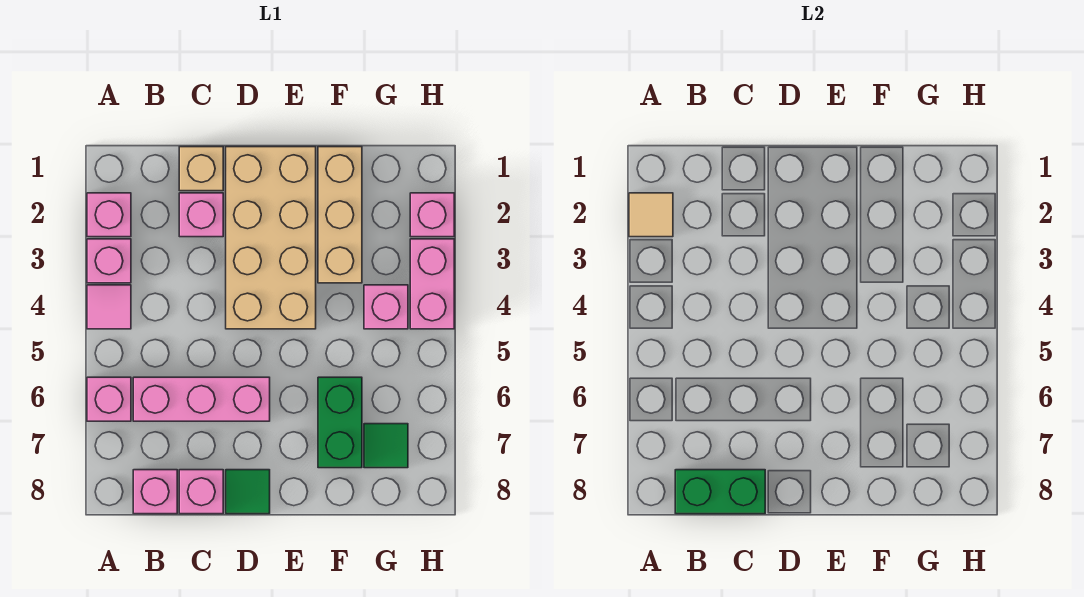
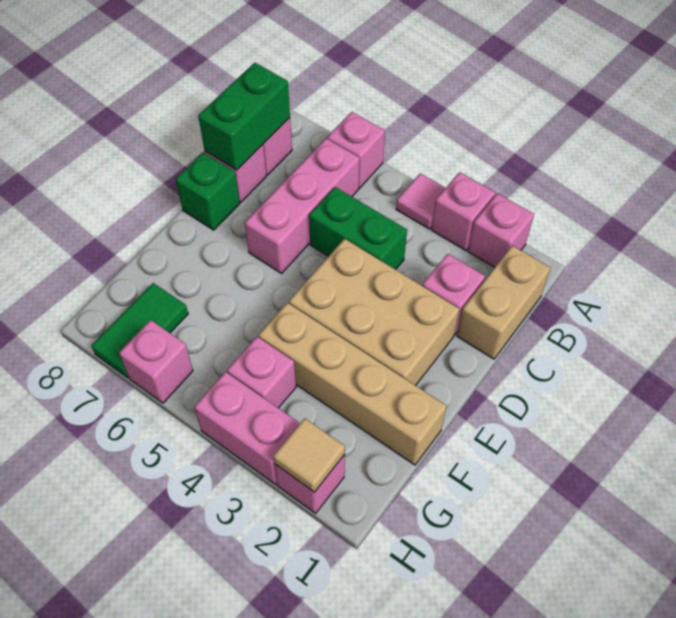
tan 1x1 tile [629,193,673,237] -> tan 1x1 tile moved to [273,418,345,492]
tan 1x1 brick [179,147,223,191] -> tan 1x2 brick [457,246,550,359]
tan 2x4 brick [226,147,316,329] -> tan 2x3 brick [289,239,459,386]
green 1x1 tile [226,470,270,514] -> green 1x1 brick [176,152,240,230]
tan 1x3 brick [318,147,362,283] -> tan 1x4 brick [259,303,447,465]
green 1x2 brick [318,377,362,468] -> green 1x2 brick moved to [309,187,407,270]
green 1x1 tile [364,424,408,468] -> green 1x2 tile [91,283,188,377]
none -> pink 1x1 brick [119,320,193,403]

